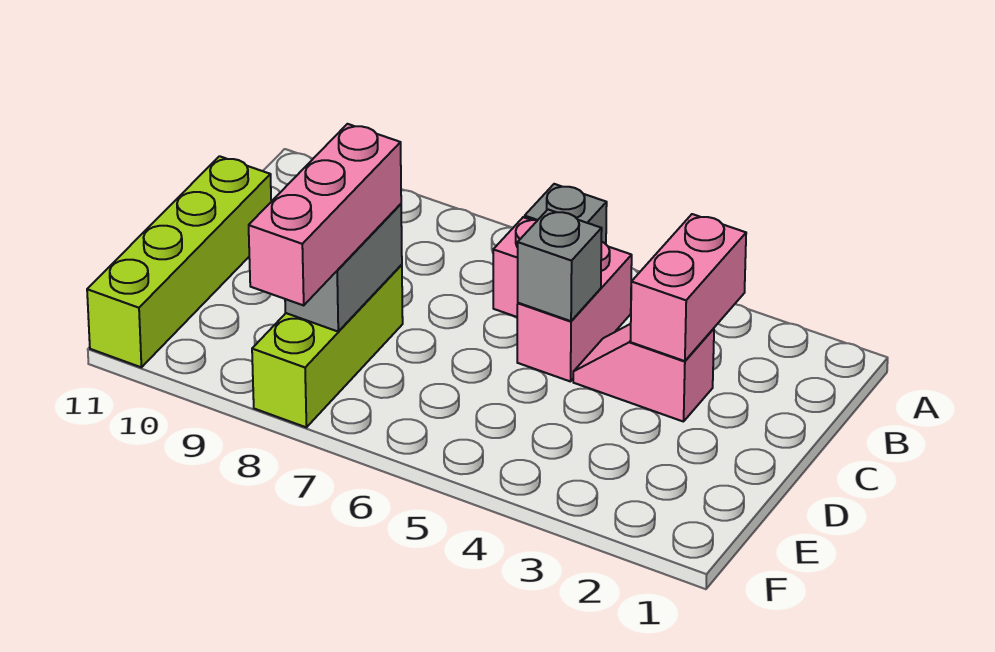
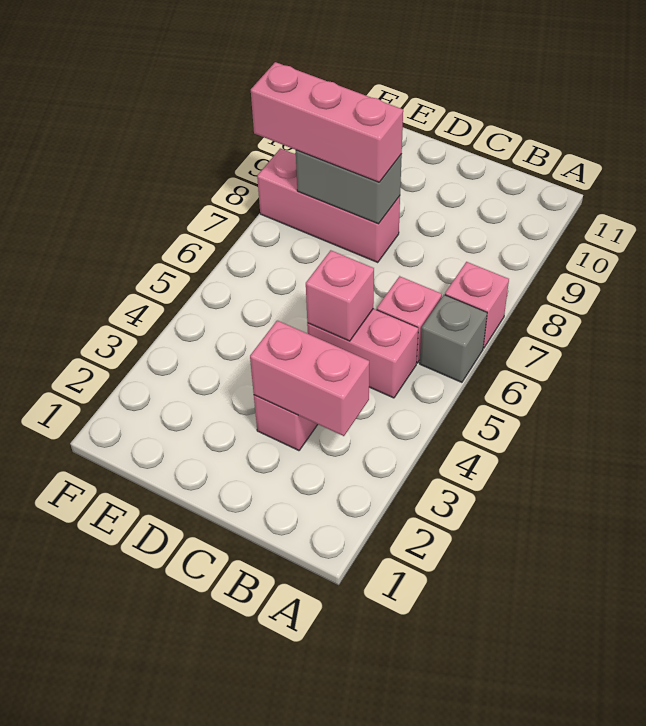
none -> pink 1x1 brick [445,262,509,348]
grey 1x1 brick [518,210,602,321] -> pink 1x1 brick [306,250,374,341]
lime 1x4 brick [87,156,271,367] -> none
lime 1x3 brick [252,265,403,427] -> pink 1x3 brick [257,148,400,262]

